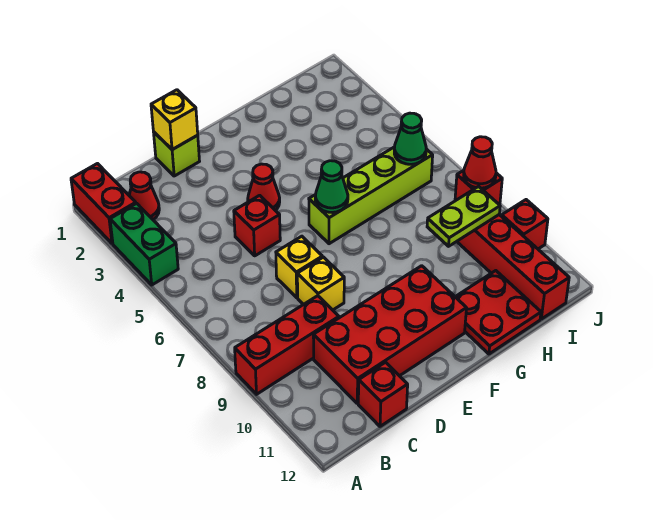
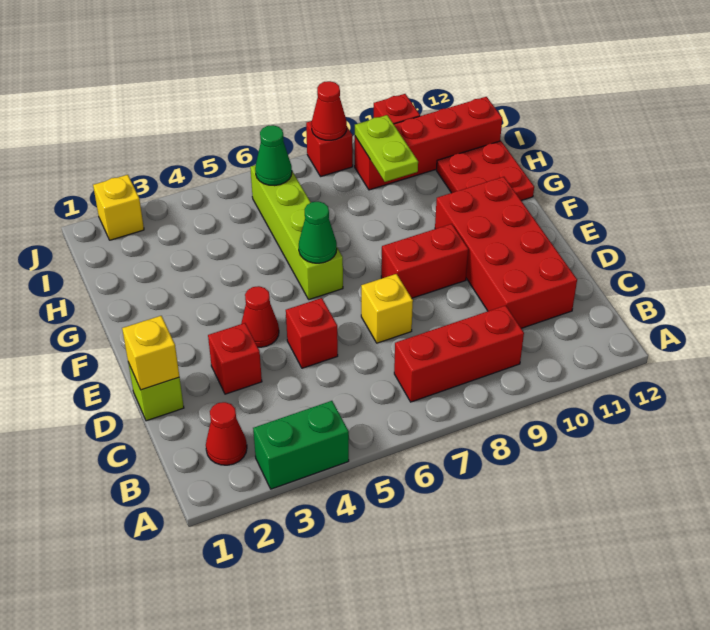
red 1x2 brick [71,164,136,244] -> red 1x2 brick moved to [381,224,468,298]
red 1x3 brick [235,296,339,394] -> red 1x3 brick turned to [394,305,524,402]
red 1x1 brick [358,362,408,426] -> red 1x1 brick moved to [208,323,262,394]
yellow 1x1 brick [297,257,344,310] -> yellow 1x1 brick moved to [93,175,144,240]

